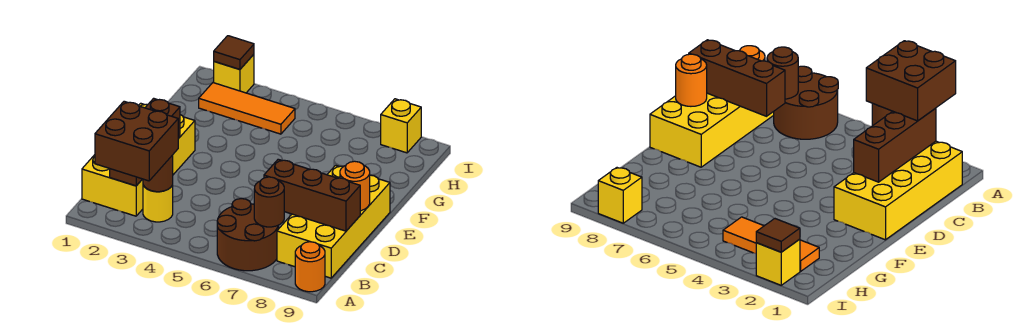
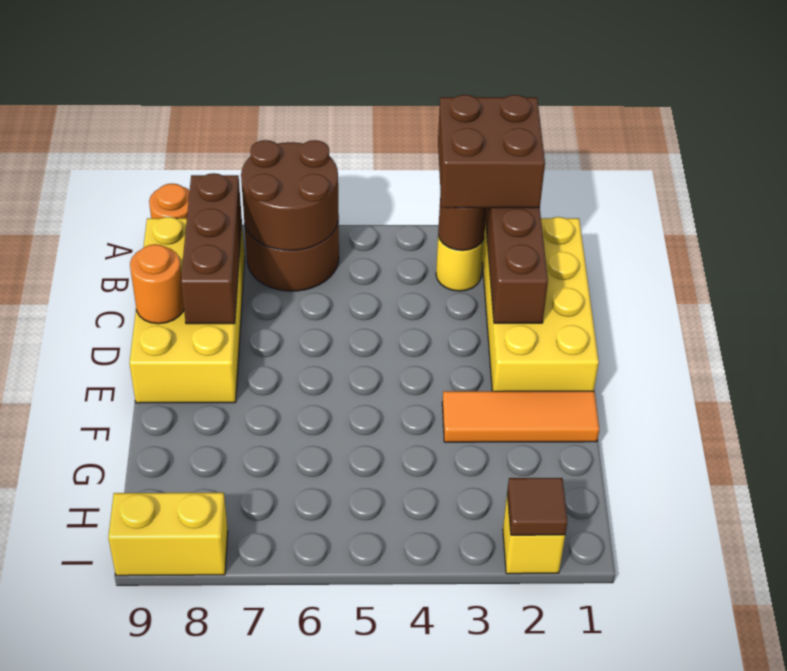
brown 1x1 round brick [254,177,284,227] -> brown 2x2 round brick [241,140,339,251]
brown 1x3 brick [264,159,360,231] -> brown 1x3 brick turned to [181,173,242,324]
orange 1x3 tile [199,83,295,134] -> orange 1x3 tile moved to [442,391,599,442]
yellow 1x1 brick [381,99,421,153] -> yellow 1x2 brick [108,493,228,576]

